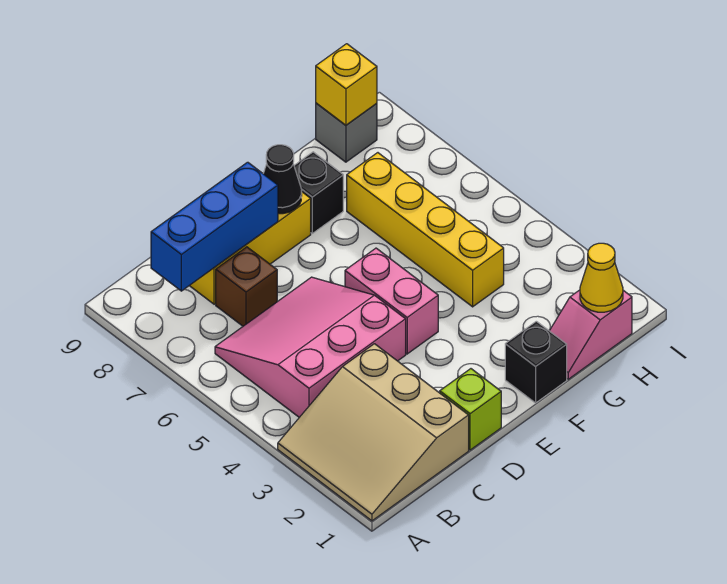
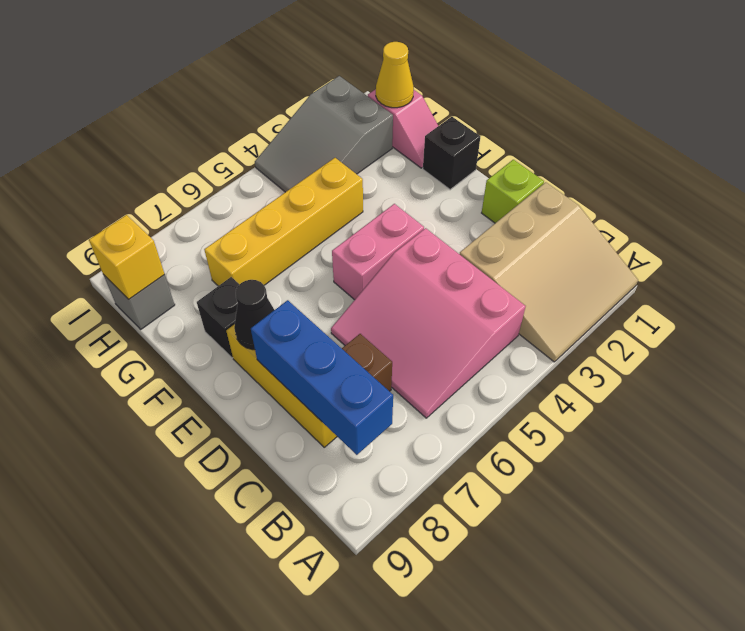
none -> grey 2x3 slope [255,76,393,192]

